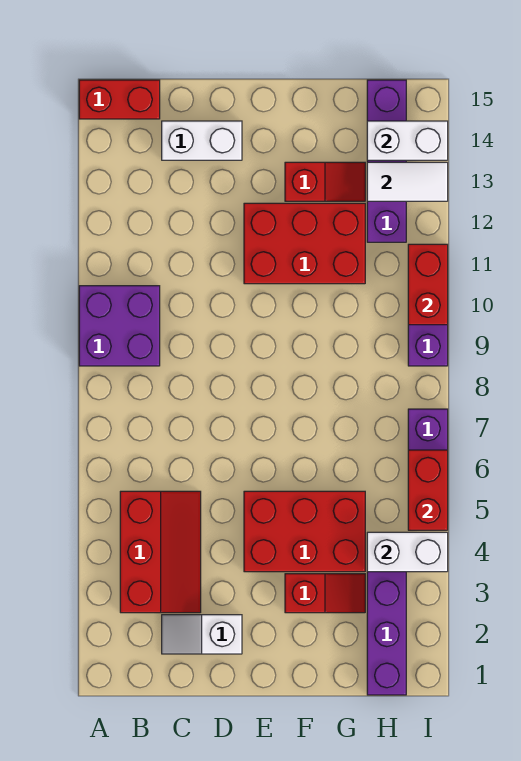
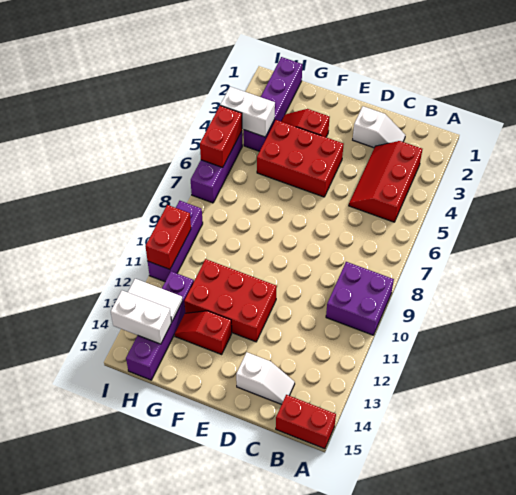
white 1x2 brick [162,121,242,160] -> white 1x2 slope [236,352,295,405]

